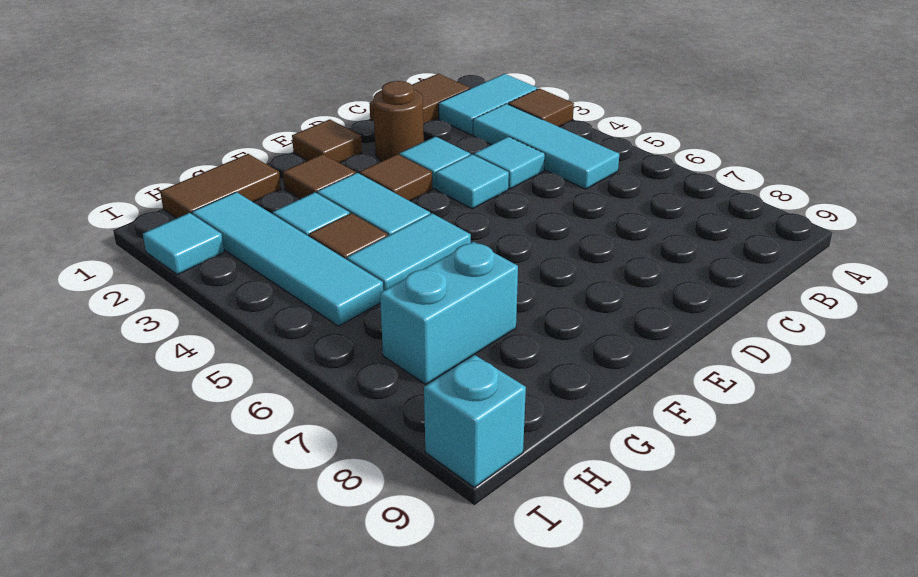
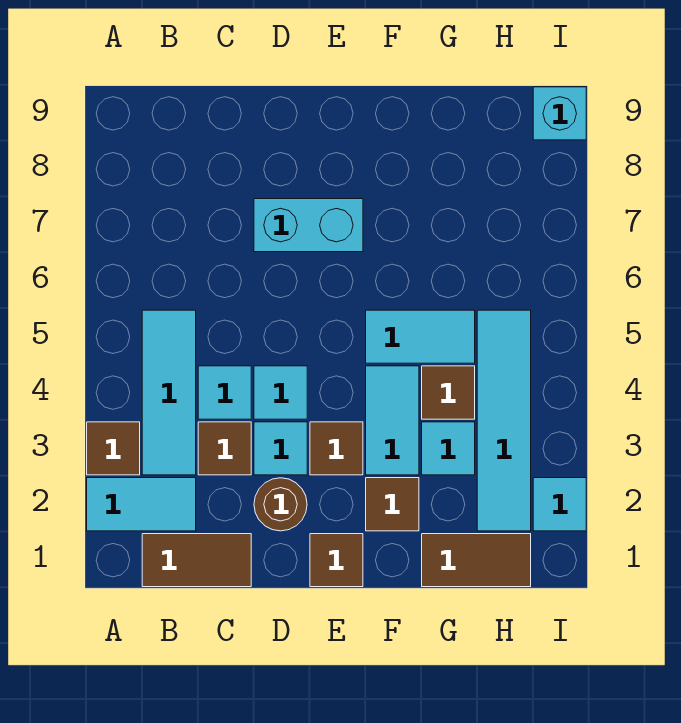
none -> brown 1x1 tile [198,422,251,475]
cyan 1x2 brick [380,242,518,384] -> cyan 1x2 brick moved to [254,199,363,252]

